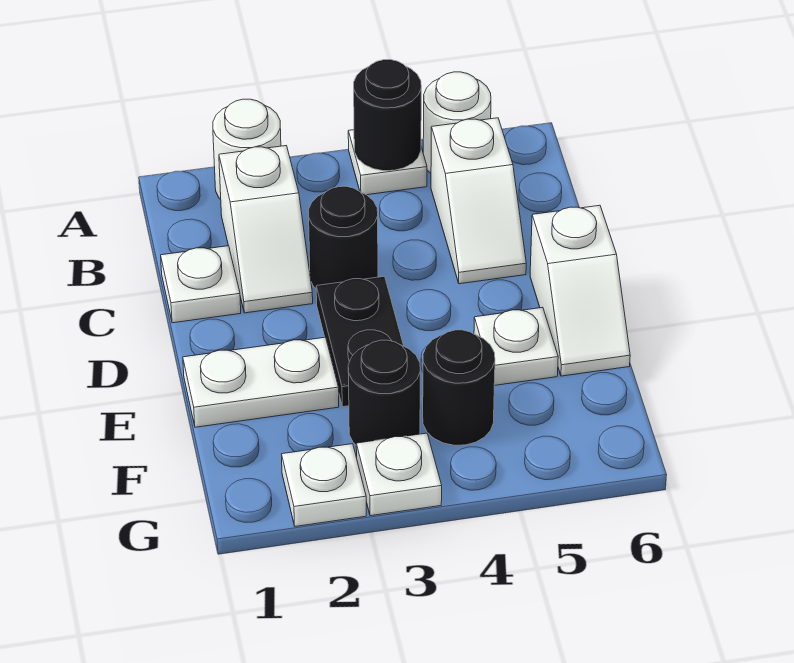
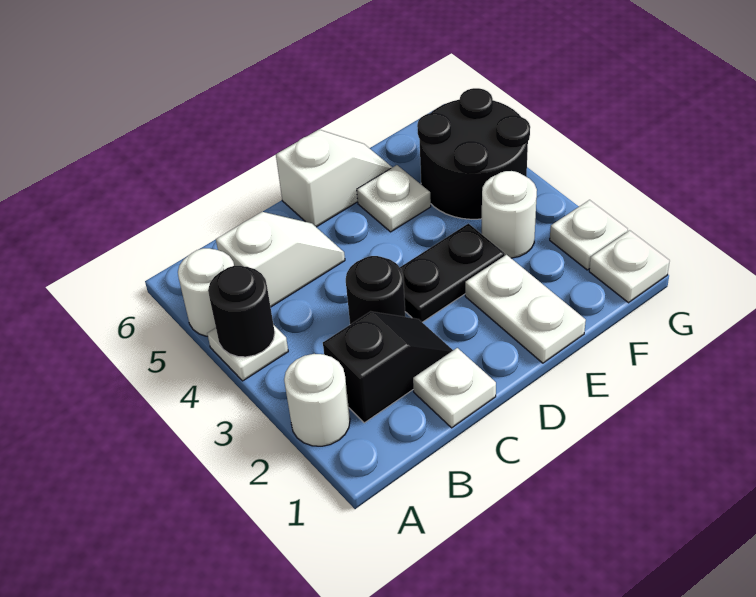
white 1x2 slope [219,146,313,313] -> black 1x2 slope [323,311,453,423]
black 1x1 round brick [348,340,420,445] -> white 1x1 round brick [482,171,537,258]
black 1x1 round brick [423,330,495,445] -> black 2x2 round brick [417,88,530,219]
white 1x1 plate [356,433,442,516] -> white 1x1 plate moved to [589,230,670,303]

